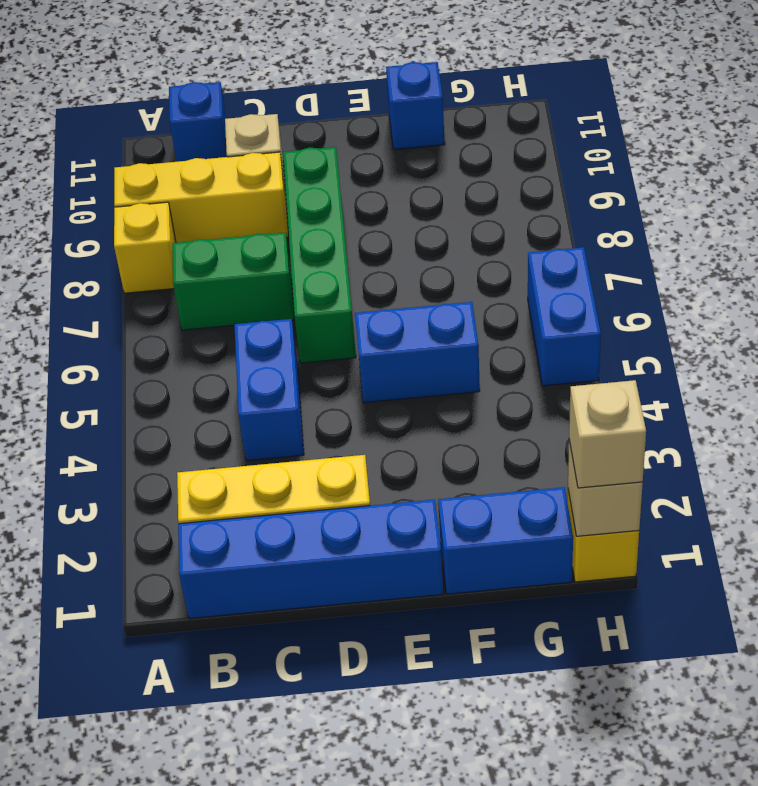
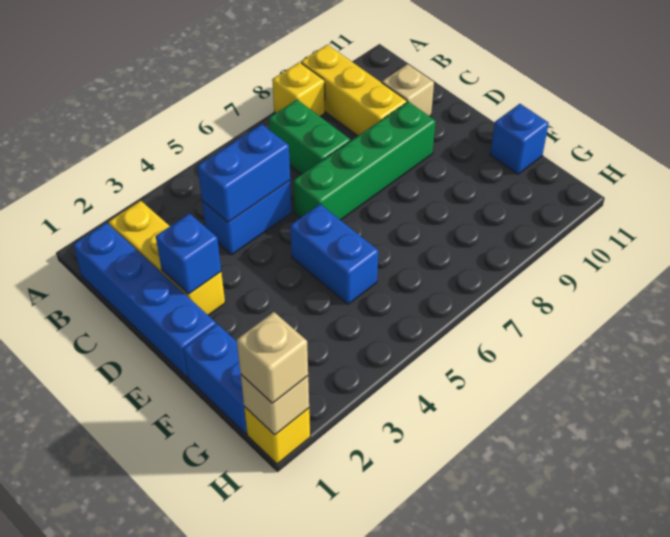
blue 1x1 brick [169,82,227,162] -> blue 1x1 brick moved to [156,214,221,294]
blue 1x2 brick [528,247,601,386] -> blue 1x2 brick moved to [198,124,290,222]

